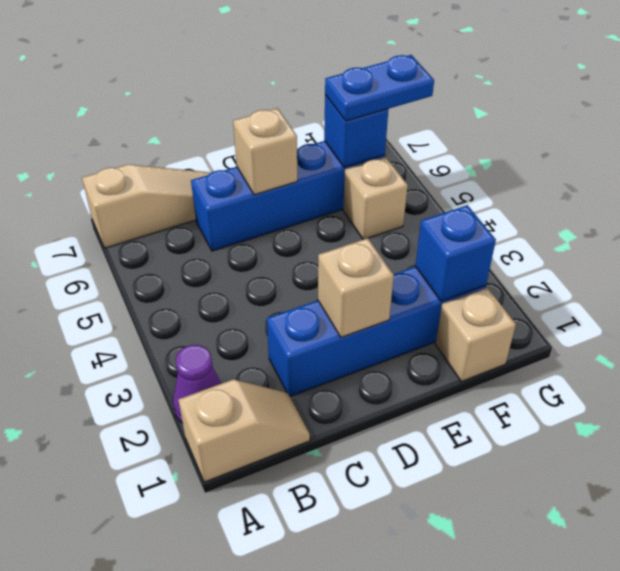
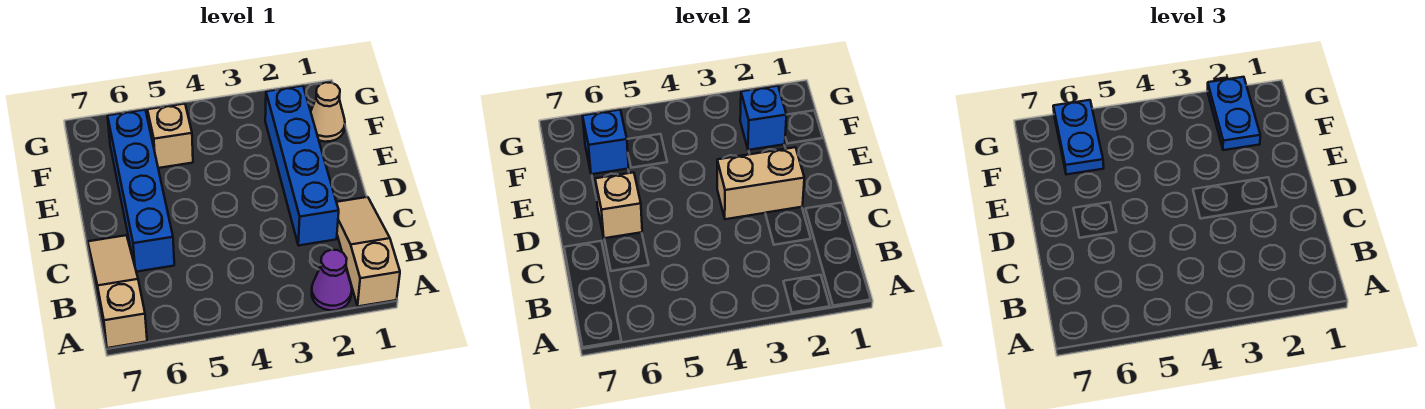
tan 1x2 slope [178,379,310,482] -> tan 1x3 slope [337,197,400,306]
tan 1x1 brick [318,238,394,338] -> tan 1x2 brick [717,147,804,219]
tan 1x1 brick [435,288,516,382] -> tan 1x1 cone [311,82,345,142]
none -> blue 1x2 plate [1208,77,1260,150]

